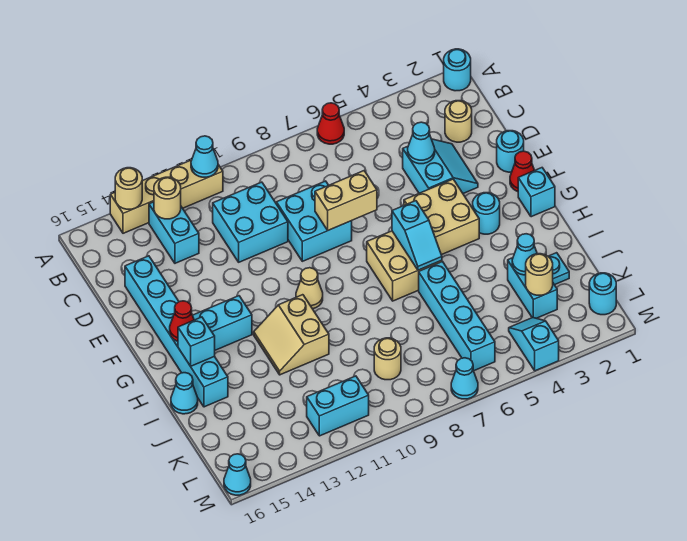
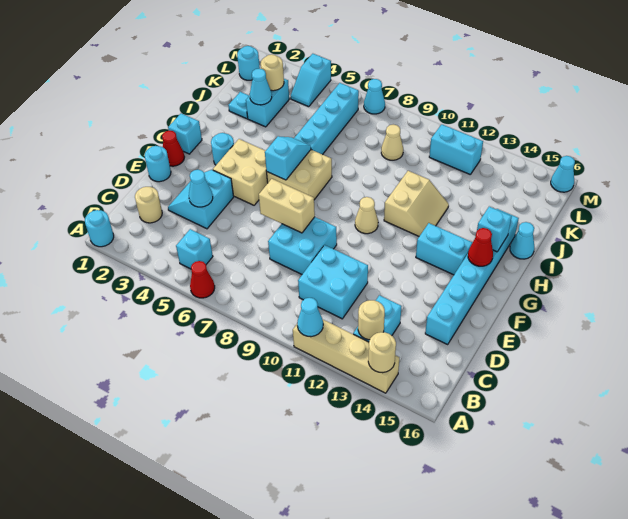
none -> cyan 1x1 brick [176,229,213,269]
tan 1x1 round brick [374,338,401,380] -> tan 1x1 cone [381,125,403,160]

